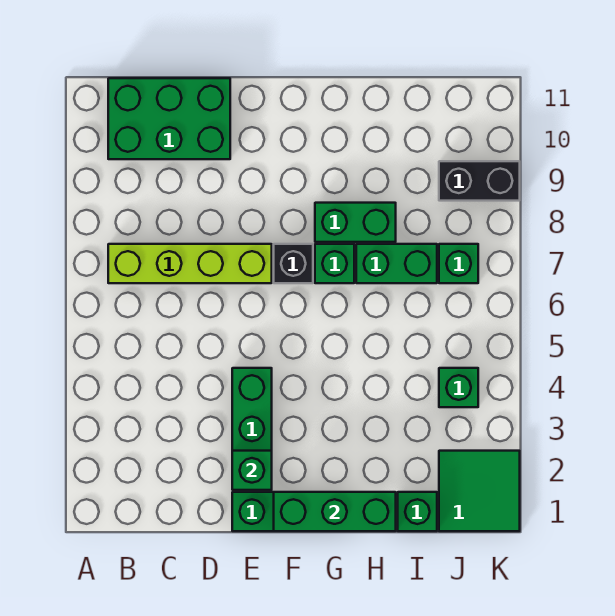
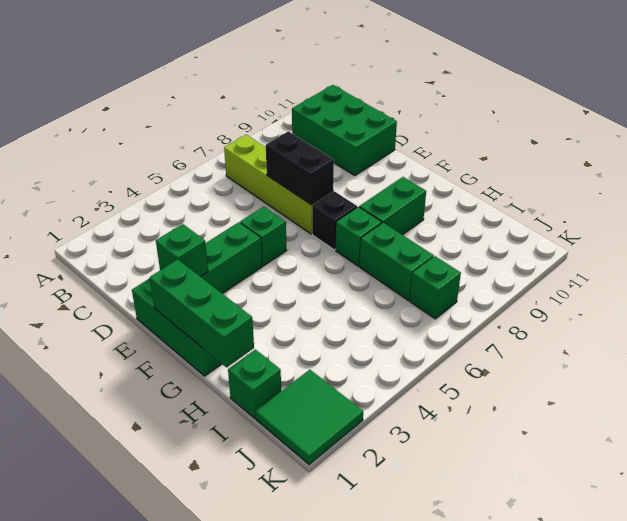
green 1x2 brick [315,203,396,242] -> green 1x2 brick turned to [359,177,426,235]
green 1x1 brick [439,368,478,407] -> green 1x1 brick moved to [240,207,287,266]
black 1x2 brick [439,161,520,201] -> black 1x2 brick moved to [266,131,334,205]

